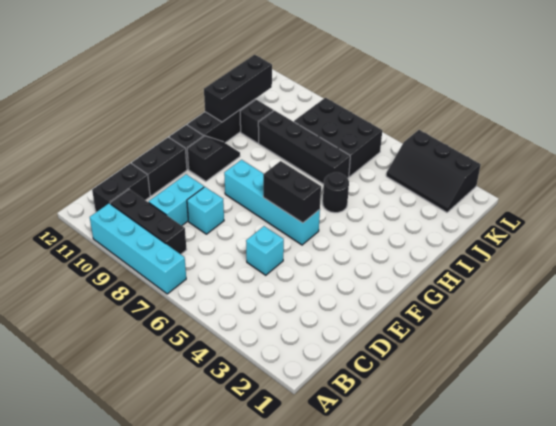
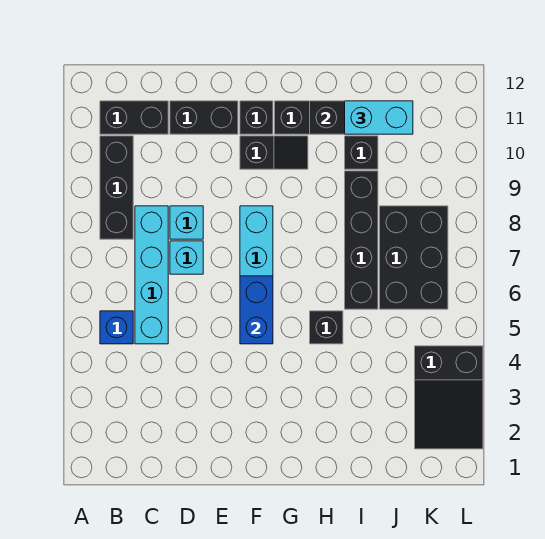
cyan 1x4 brick [90,203,186,294] -> cyan 1x4 brick moved to [135,206,168,344]
none -> blue 1x1 brick [100,311,133,344]
cyan 1x2 brick [149,174,204,226] -> cyan 1x2 brick moved to [345,101,413,134]
cyan 1x1 brick [246,226,284,275] -> cyan 1x1 brick moved to [170,241,203,274]
black 1x2 brick [263,161,321,223] -> blue 1x2 brick [240,276,273,344]
black 1x1 round brick [323,172,349,213] -> black 1x1 brick [310,311,343,344]
black 2x3 slope [386,130,481,212] -> black 2x3 slope turned to [415,346,483,449]

